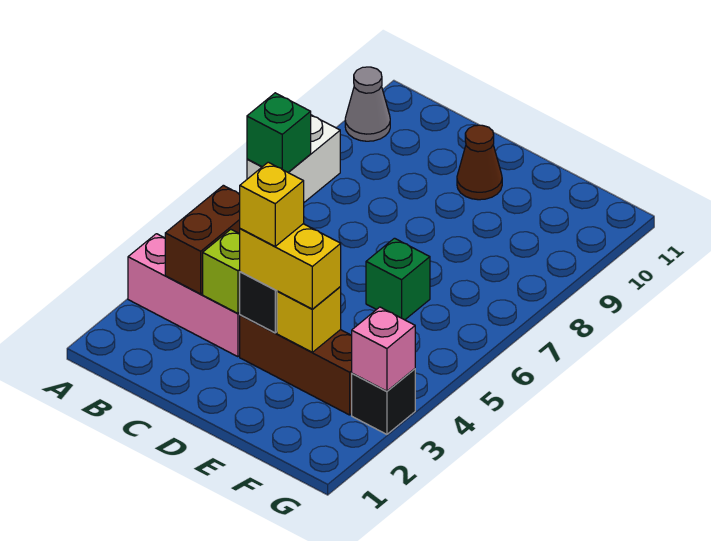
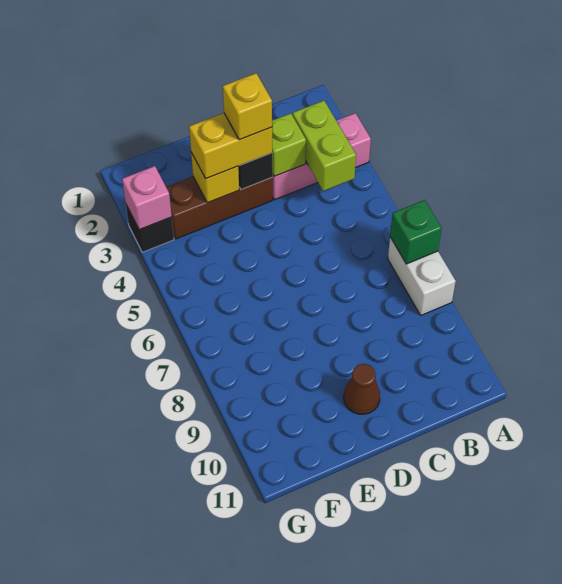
grey 1x1 cone [345,67,390,141] -> none
brown 1x2 brick [165,185,240,294] -> lime 1x2 brick [293,101,356,191]
green 1x1 brick [366,238,430,320] -> none

